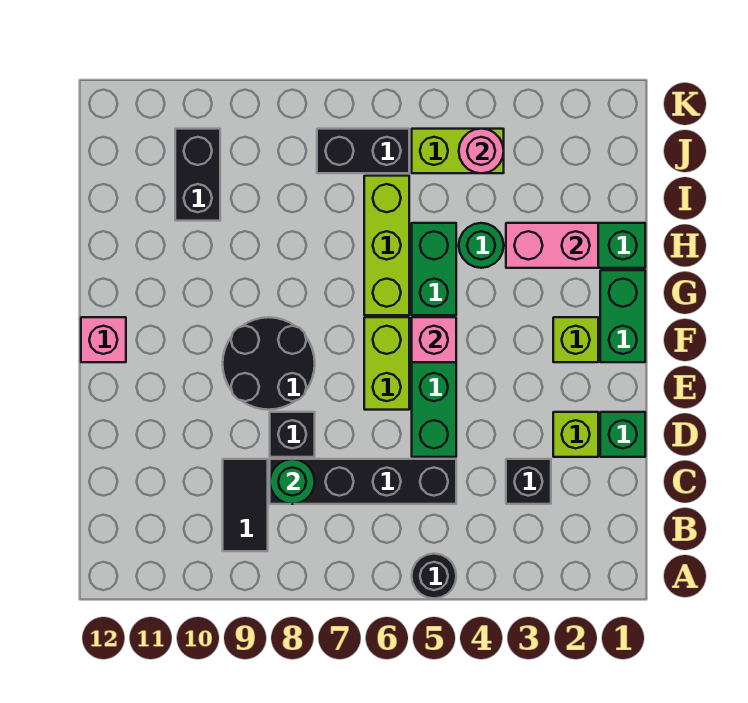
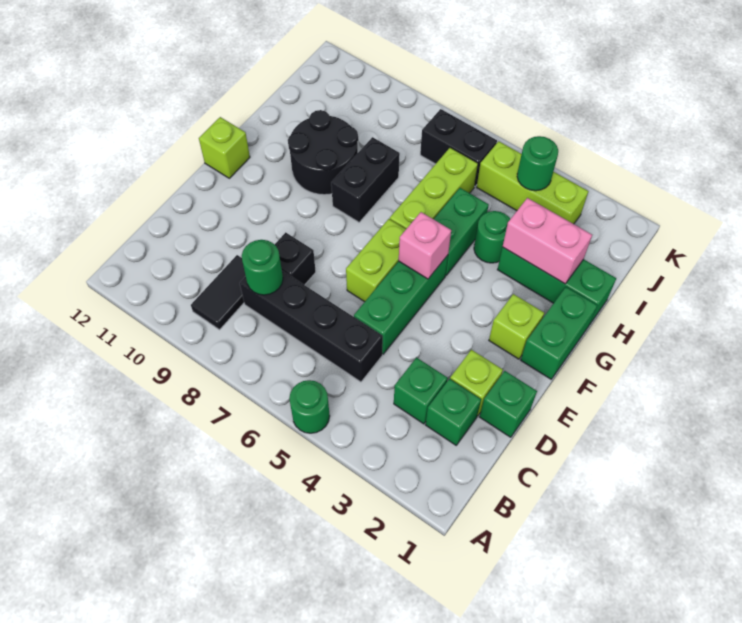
black 1x1 round brick [412,554,456,598] -> green 1x1 round brick [289,380,330,433]
none -> green 1x1 brick [425,379,481,445]
black 1x1 brick [506,459,551,504] -> green 1x1 brick [394,358,448,424]
black 2x2 round brick [223,317,315,410] -> black 2x2 round brick moved to [288,110,358,195]
pink 1x1 brick [81,317,126,362] -> lime 1x1 brick [199,117,250,178]
black 1x2 brick [175,129,220,221] -> black 1x2 brick moved to [331,137,400,222]
lime 1x2 brick [412,129,504,173] -> lime 1x3 brick [477,141,588,224]
pink 1x1 round brick [459,129,504,173] -> green 1x1 round brick [517,136,558,191]

